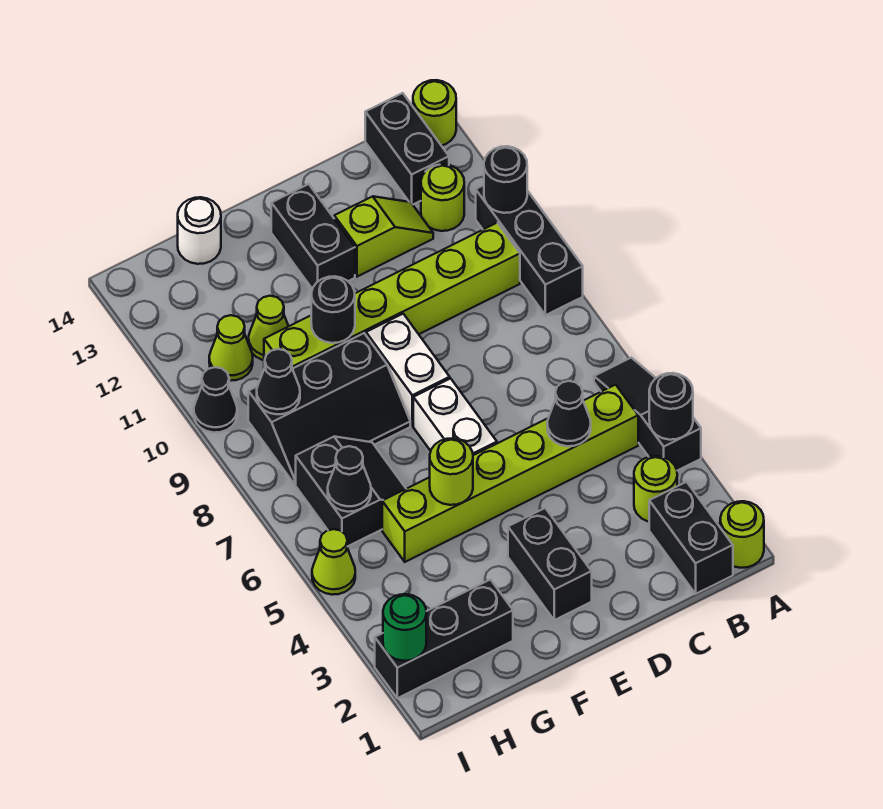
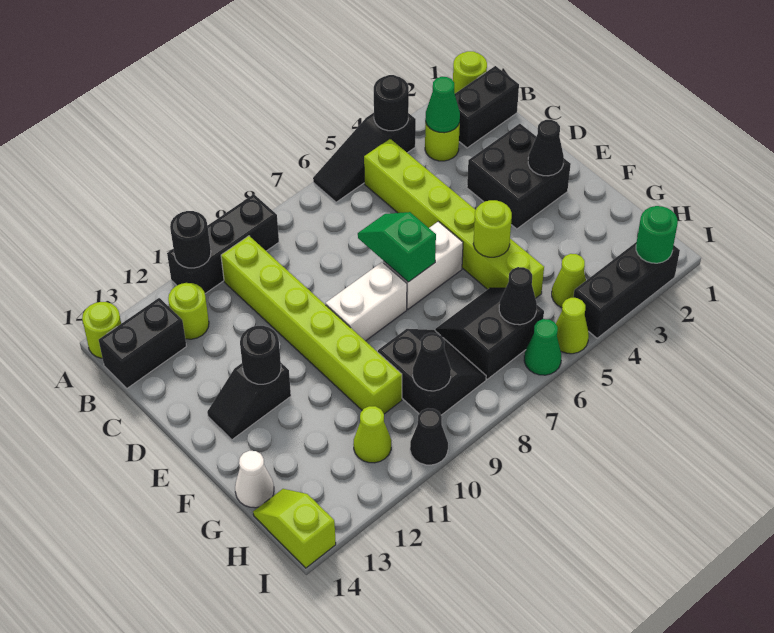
none -> green 1x1 cone [425,77,460,133]
black 1x1 cone [547,381,591,446] -> black 1x1 cone moved to [528,120,564,176]
lime 1x2 slope [334,196,433,277] -> lime 1x2 slope moved to [253,489,336,568]
none -> green 1x2 slope [358,212,436,282]
black 1x2 brick [508,508,592,620] -> black 2x2 brick [467,124,571,229]
black 1x2 brick [271,184,355,289] -> black 1x2 slope [207,363,291,440]
black 2x3 slope [248,333,410,484] -> black 2x2 slope [378,329,486,415]
black 1x1 round brick [311,276,355,343] -> black 1x1 round brick moved to [240,326,281,384]
black 1x3 brick [375,580,513,698] -> black 1x3 brick turned to [573,242,680,338]
lime 1x1 cone [249,296,288,360] -> lime 1x1 cone moved to [552,254,586,308]
white 1x1 round brick [178,197,221,264] -> white 1x1 cone [235,451,274,508]
none -> green 1x1 cone [524,319,561,375]

